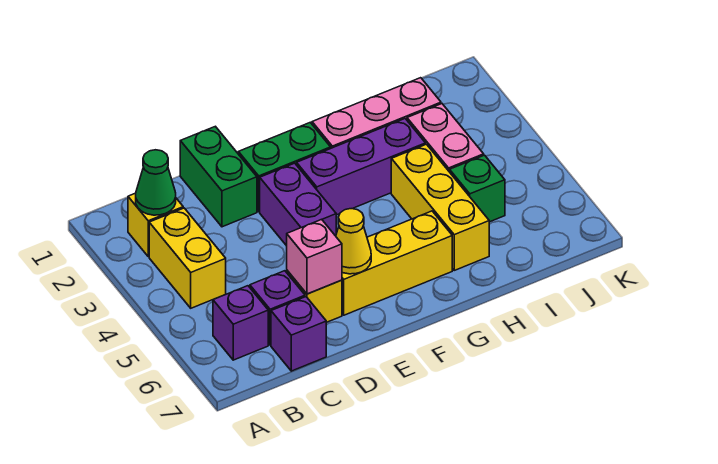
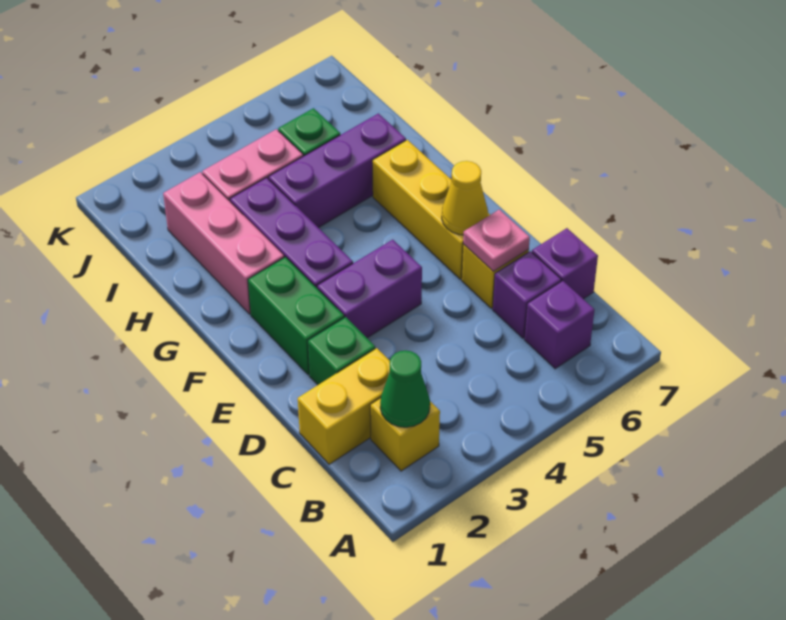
yellow 1x2 brick [149,208,226,308] -> yellow 1x2 brick moved to [298,348,390,464]
green 1x2 brick [180,126,257,227] -> green 1x1 brick [308,317,375,385]
pink 1x1 brick [287,219,342,294] -> pink 1x1 plate [463,210,530,271]
yellow 1x3 brick [391,144,489,270] -> purple 1x3 brick [269,113,406,228]

